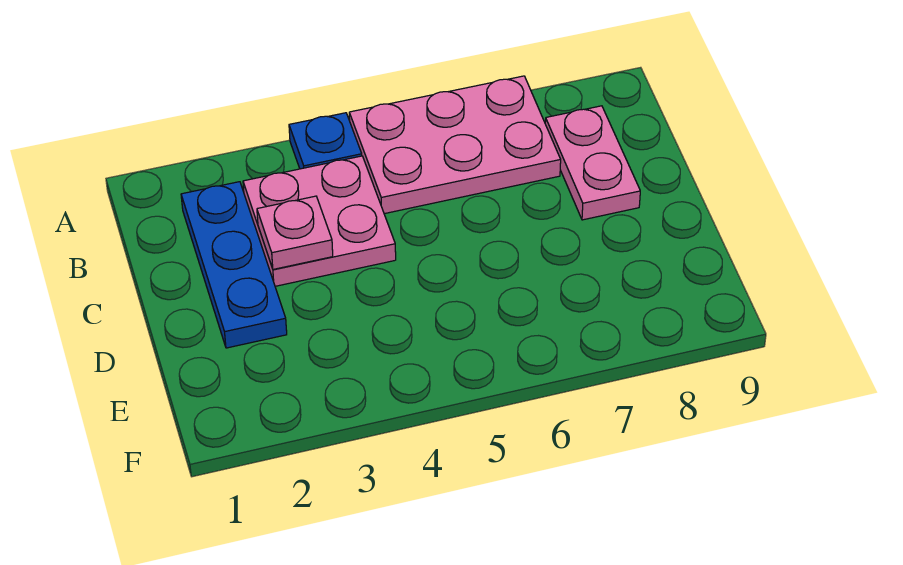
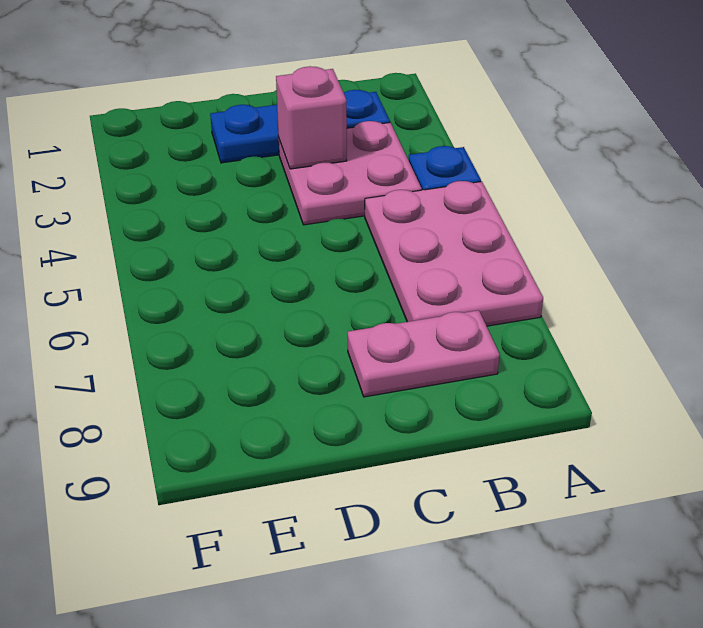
pink 1x1 plate [257,196,333,269] -> pink 1x1 brick [276,66,347,169]

